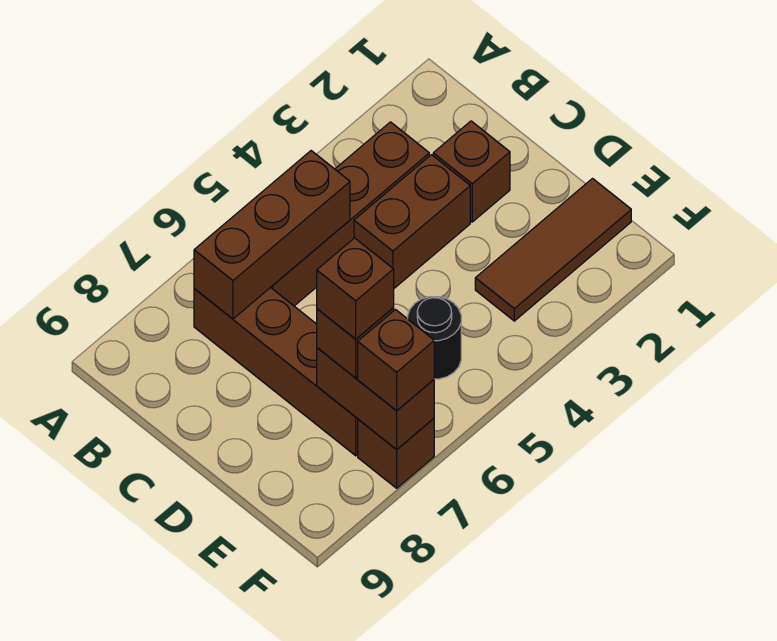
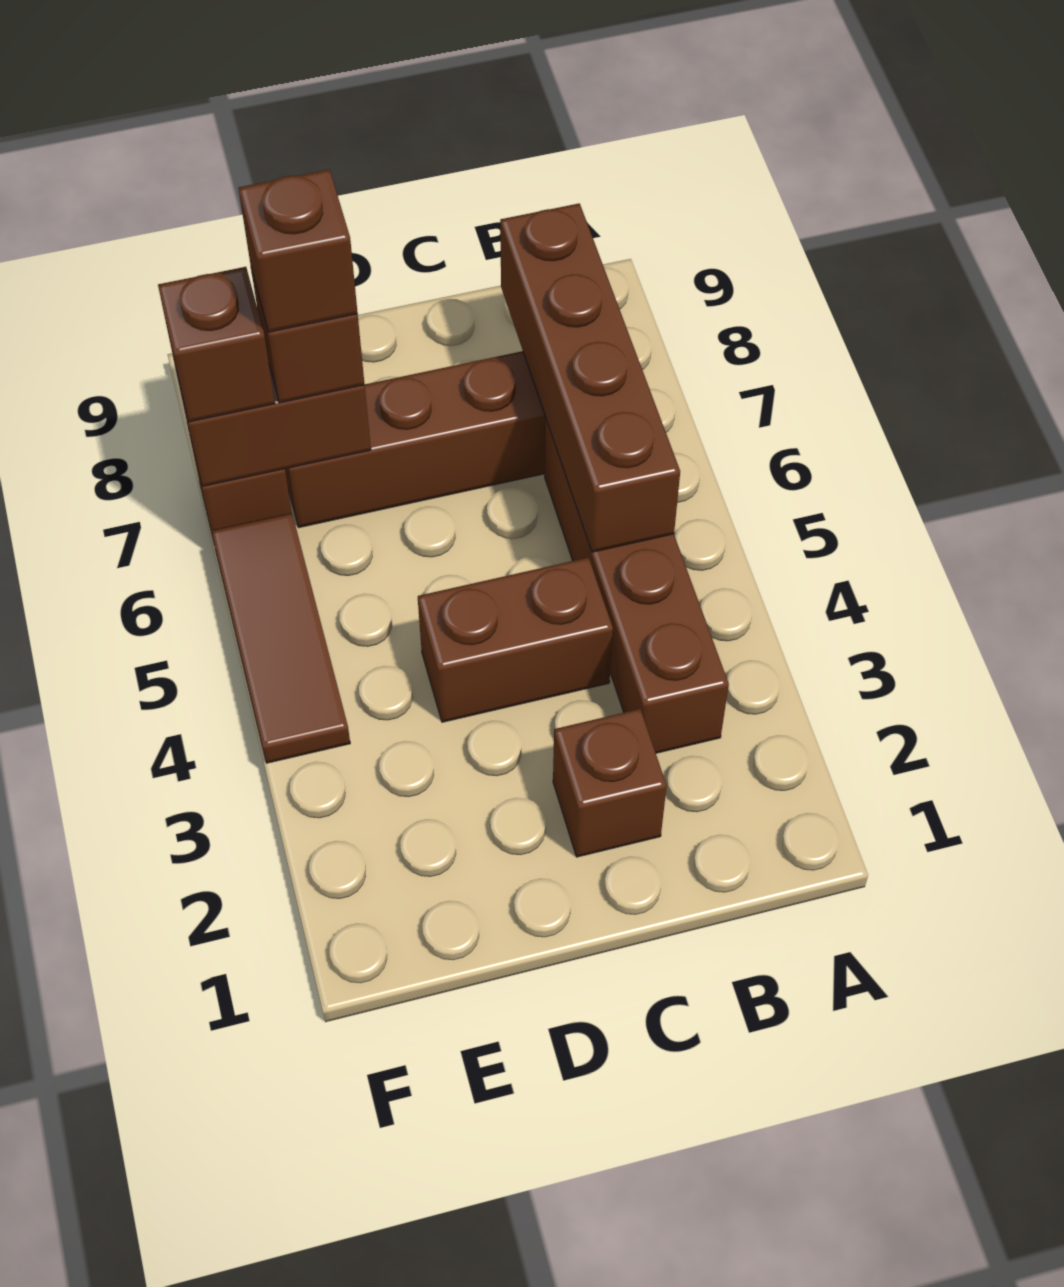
brown 1x3 brick [194,151,350,319] -> brown 1x4 brick [500,203,680,552]
brown 1x2 brick [354,155,470,288] -> brown 1x2 brick turned to [418,557,613,722]
brown 1x3 tile [475,179,631,321] -> brown 1x3 tile moved to [212,513,350,763]
black 1x1 round brick [408,297,461,379] -> none

